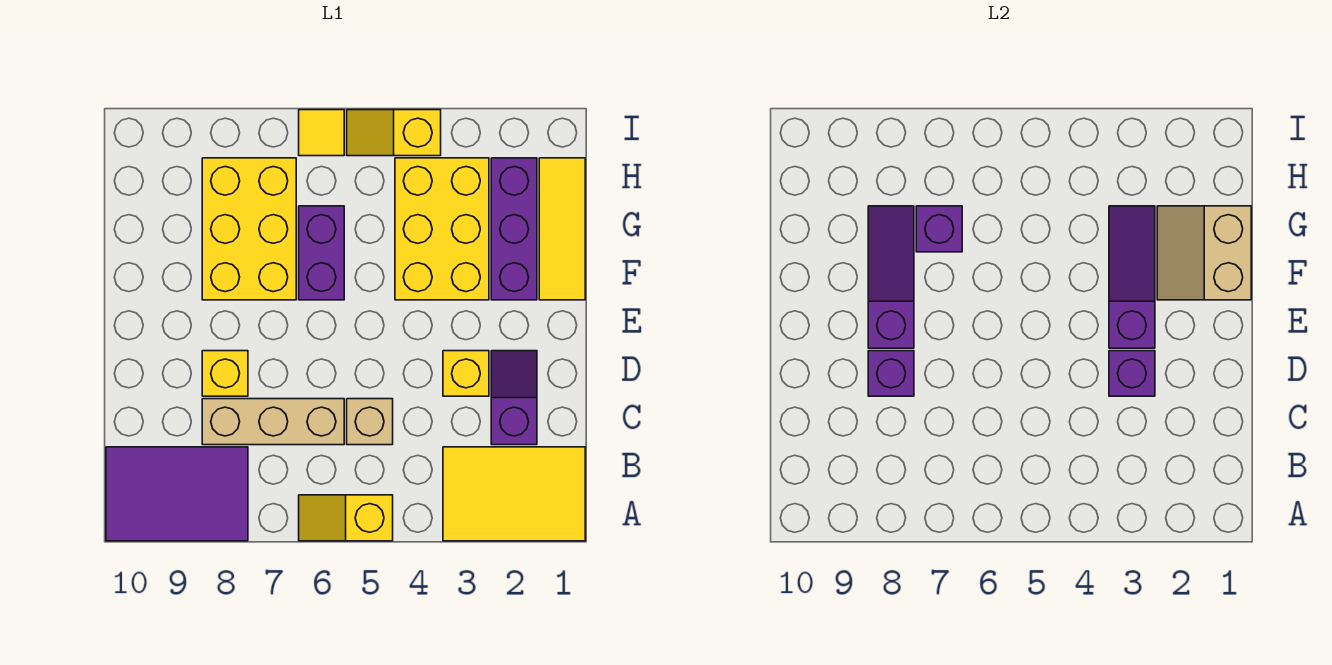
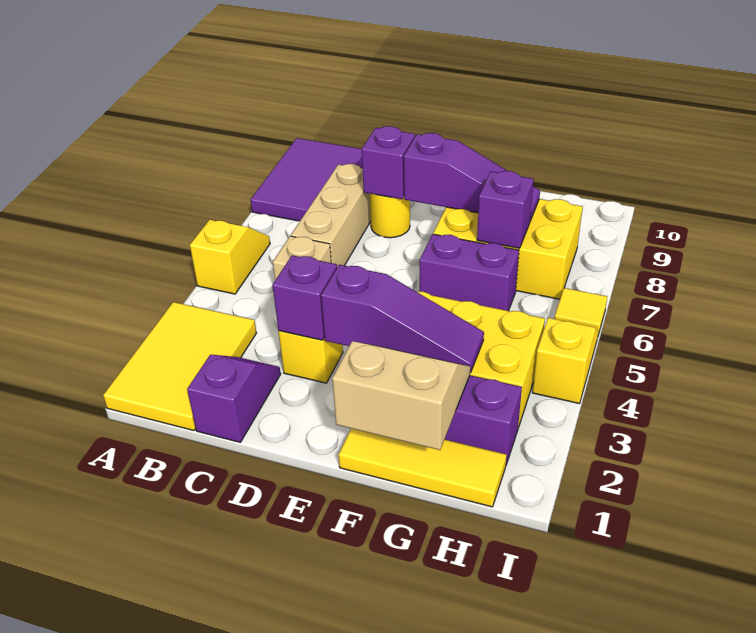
purple 1x2 slope [491,351,537,445] -> purple 1x2 slope turned to [187,355,281,442]
yellow 1x1 brick [202,351,248,396] -> yellow 1x1 round brick [370,194,410,238]

